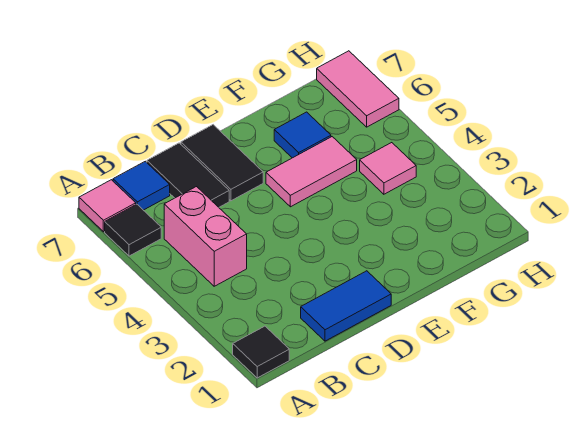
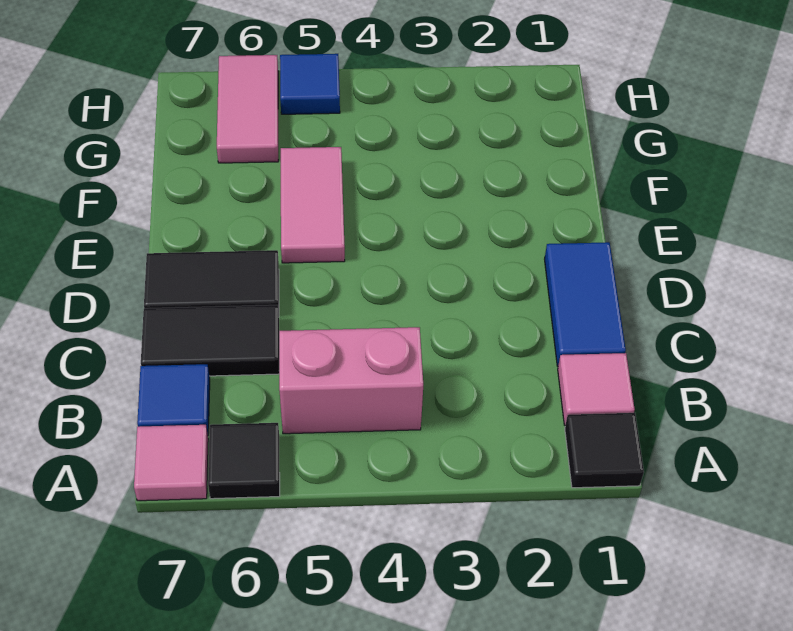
blue 1x1 tile [274,112,331,158] -> blue 1x1 tile moved to [280,54,340,114]
pink 1x1 tile [360,143,416,194] -> pink 1x1 tile moved to [558,353,635,425]
pink 1x2 tile [317,51,399,127] -> pink 1x2 tile turned to [217,55,278,163]

